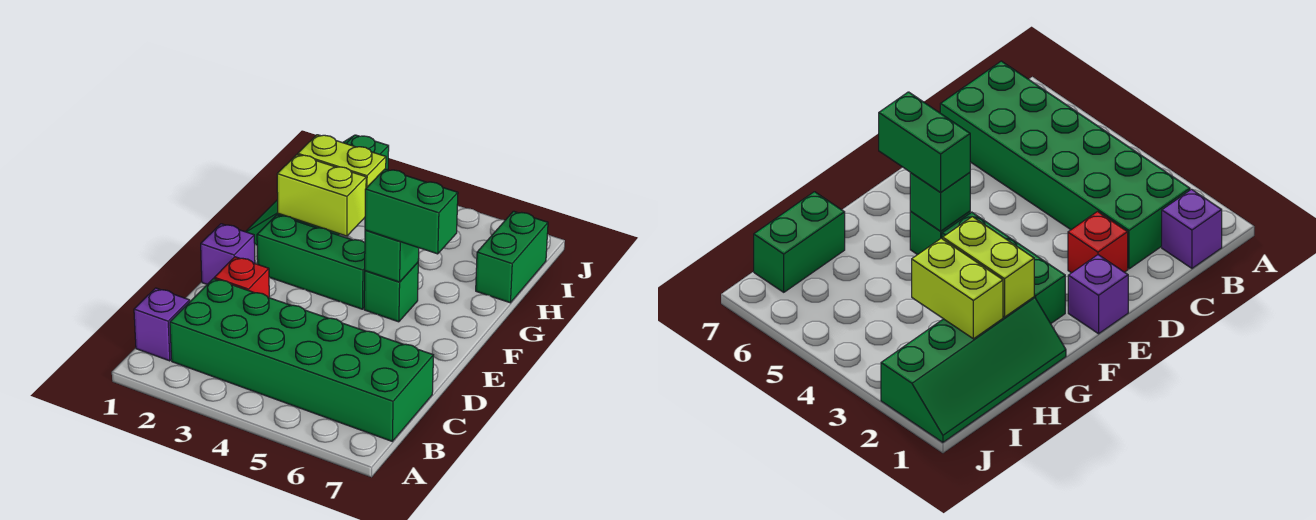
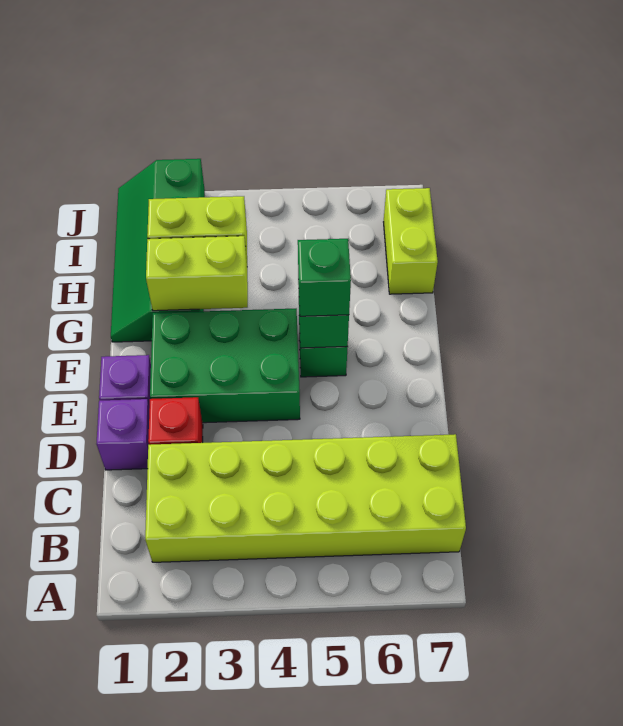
purple 1x1 brick [134,288,190,361] -> purple 1x1 brick moved to [96,399,150,470]
green 2x6 brick [170,279,433,441] -> lime 2x6 brick [145,434,466,562]
green 1x3 brick [257,215,365,309] -> green 2x3 brick [150,309,300,423]
green 1x2 brick [365,169,458,254] -> green 1x1 brick [298,239,351,316]
green 1x2 brick [476,211,548,303] -> lime 1x2 brick [384,188,438,294]

